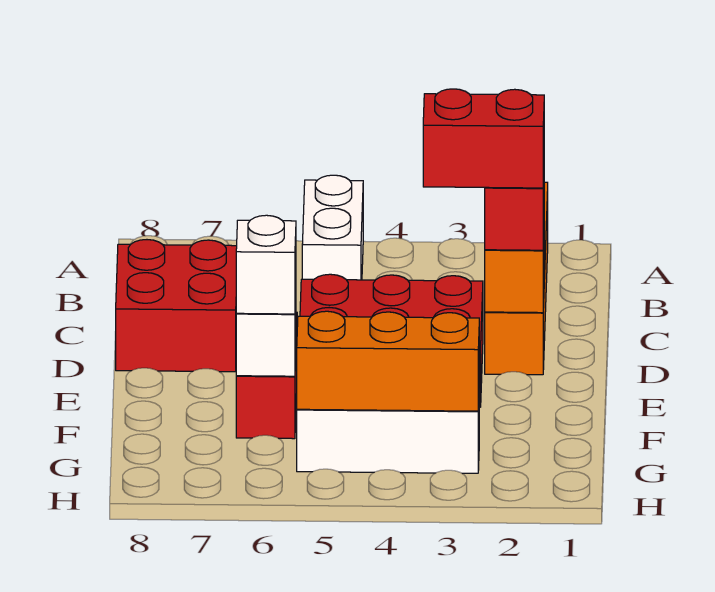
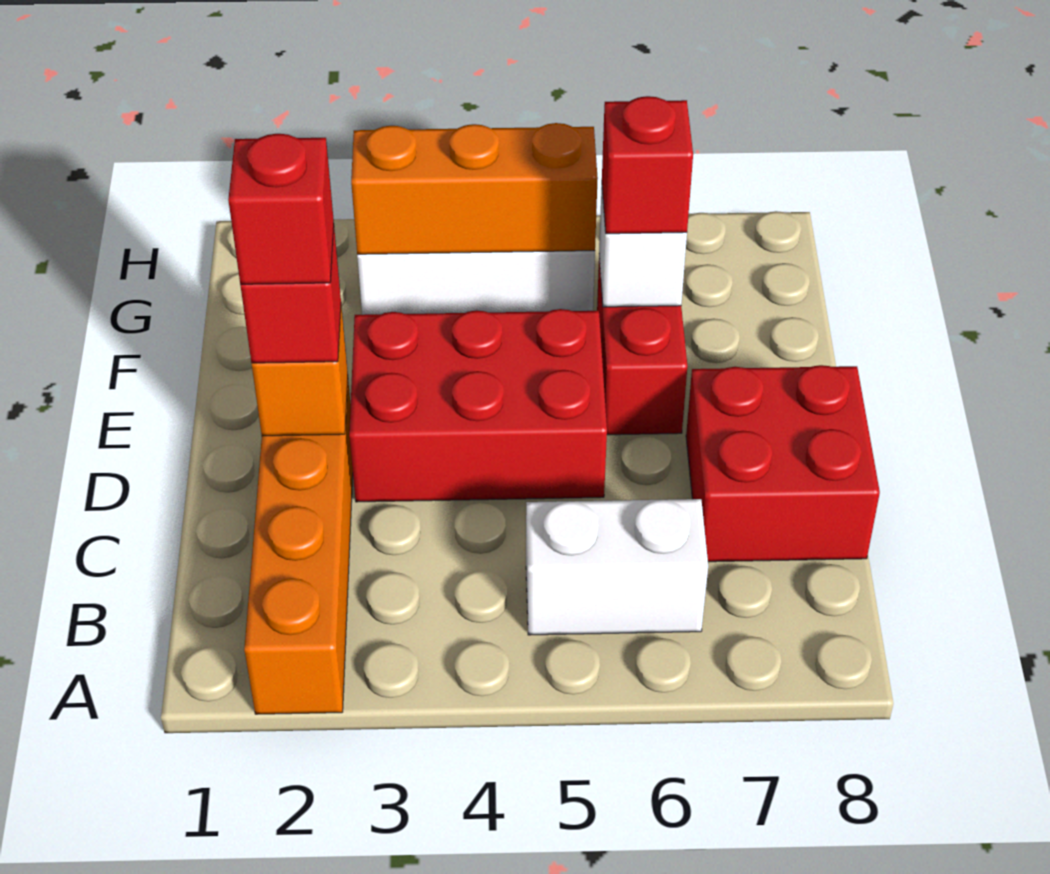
white 1x2 brick [302,175,363,280] -> white 1x2 brick turned to [526,499,708,635]
red 1x2 brick [423,89,544,188] -> red 1x1 brick [228,134,334,284]
white 1x1 brick [236,215,296,314] -> red 1x1 brick [602,96,693,234]

